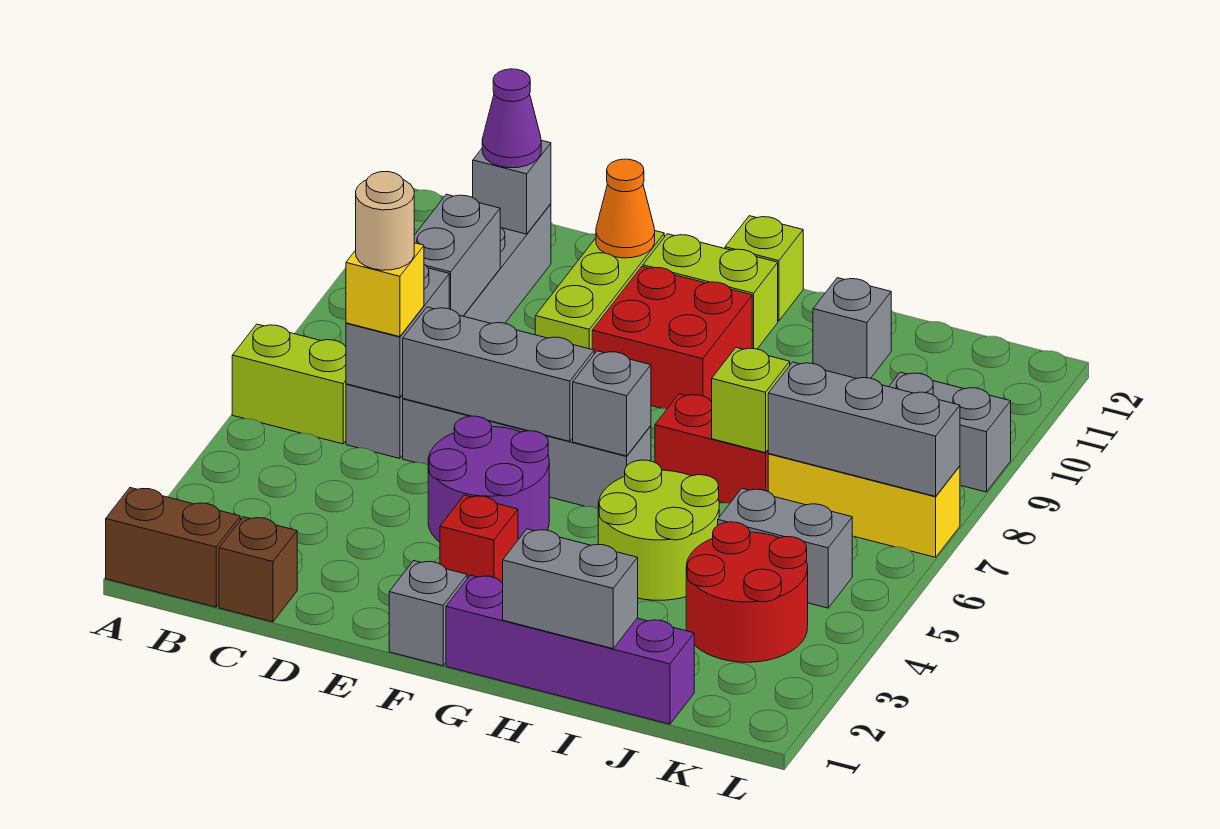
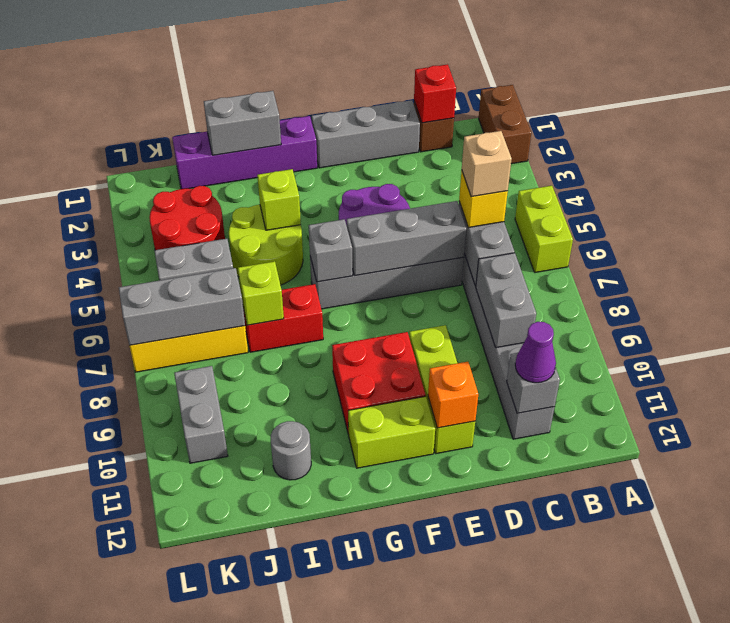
brown 1x2 brick [106,488,240,607] -> brown 1x2 brick turned to [479,85,531,164]
lime 1x2 brick [232,324,346,444] -> lime 1x2 brick turned to [515,186,573,273]
tan 1x1 round brick [356,172,414,270] -> tan 1x1 brick [462,131,512,197]
orange 1x1 cone [596,159,655,258] -> orange 1x1 brick [428,362,478,428]
grey 1x1 brick [389,561,467,666] -> grey 1x3 brick [312,100,420,168]
red 1x1 brick [440,495,518,583] -> red 1x1 brick moved to [414,64,456,123]
lime 1x1 brick [725,216,803,321] -> lime 1x1 brick moved to [257,169,301,230]
grey 1x1 brick [813,278,891,379] -> grey 1x1 round brick [271,421,311,480]
grey 1x2 brick [889,372,1011,492] -> grey 1x2 brick turned to [174,366,228,463]

